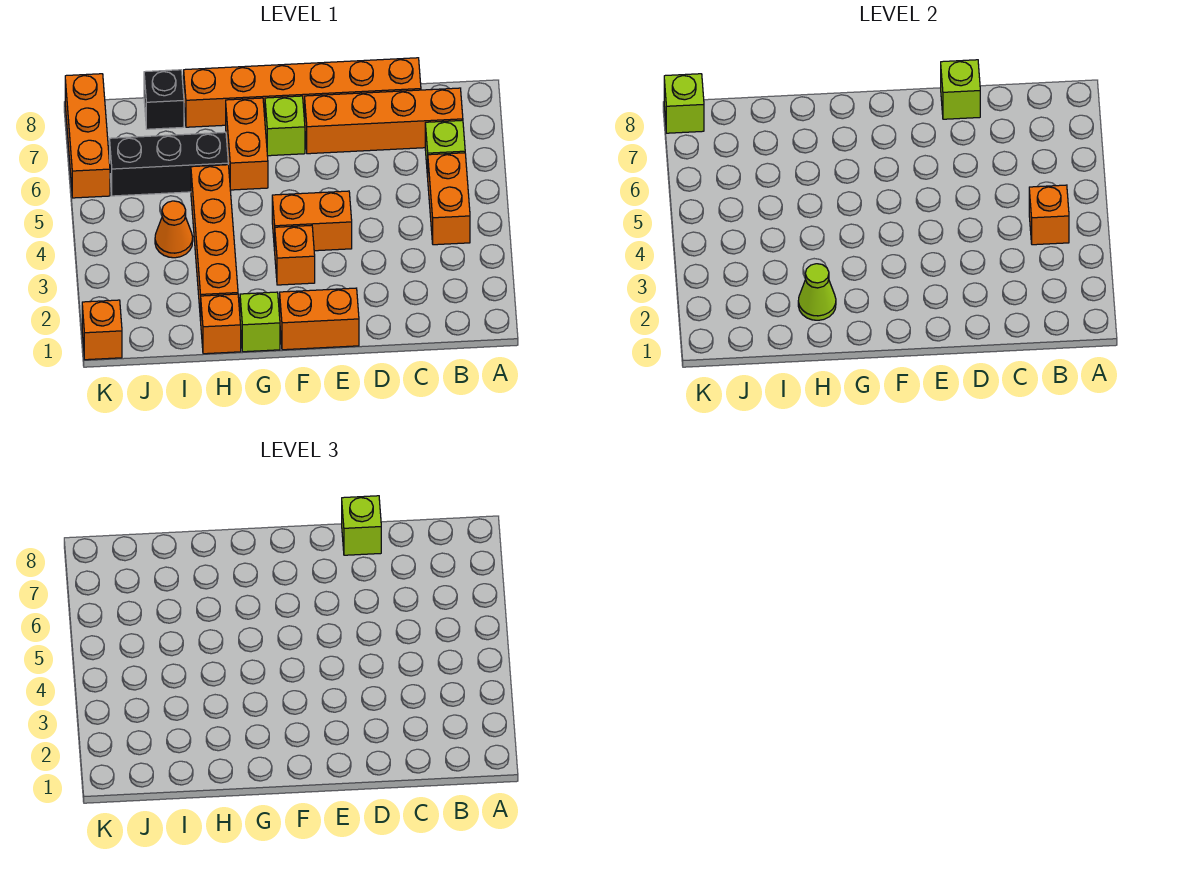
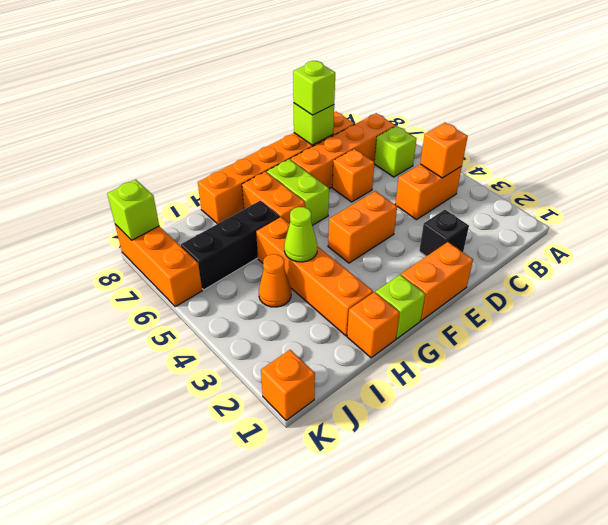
orange 1x2 brick [428,153,470,245] -> orange 1x2 brick turned to [395,164,462,220]
orange 1x1 brick [275,225,315,285] -> orange 1x1 brick moved to [332,149,375,202]
lime 1x1 brick [265,96,305,156] -> lime 1x2 brick [267,159,329,225]
lime 1x1 cone [798,264,836,320] -> lime 1x1 cone moved to [284,207,317,262]
black 1x1 brick [144,70,184,129] -> black 1x1 brick moved to [419,210,469,256]

